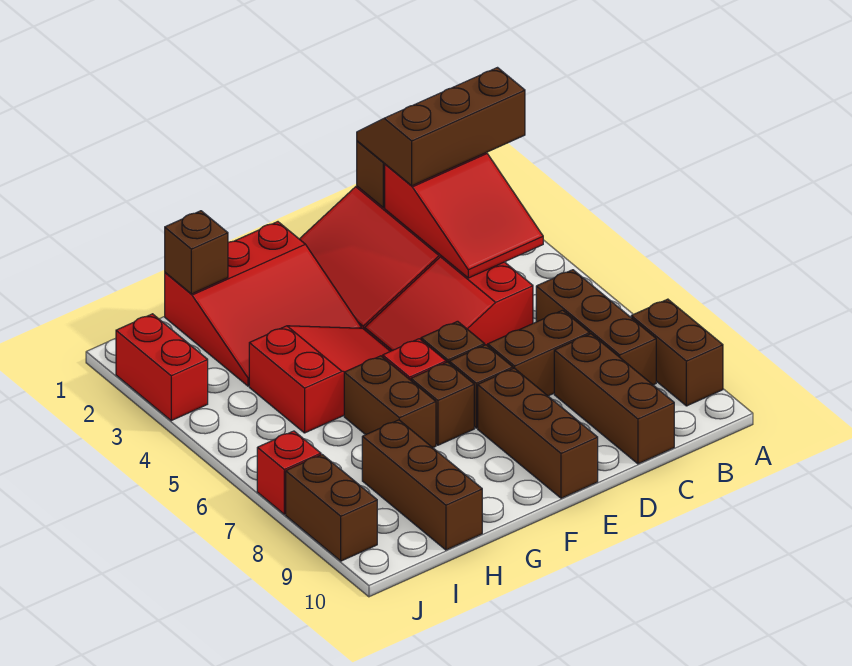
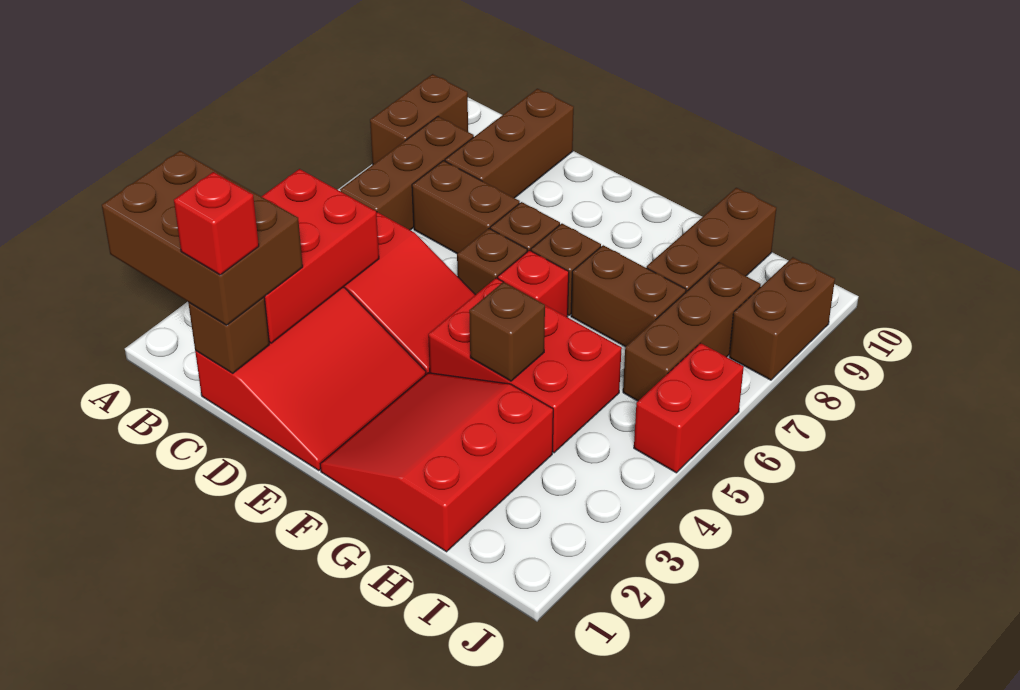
brown 2x3 slope [357,68,525,186] -> brown 2x3 brick [102,151,303,325]
red 2x3 slope [385,153,543,278] -> red 2x3 brick [261,169,379,343]
brown 1x3 brick [478,368,598,498] -> brown 1x3 brick moved to [623,262,761,401]
red 3x3 slope [165,222,361,386] -> red 3x3 slope turned to [320,373,553,552]
red 2x3 slope [249,326,390,433] -> red 2x3 brick [428,278,622,453]
brown 1x2 brick [344,356,436,448] -> brown 1x2 brick turned to [571,245,686,347]
brown 1x1 brick [165,211,228,294] -> brown 1x1 brick moved to [469,282,545,381]
red 1x2 brick [116,314,208,421] -> red 1x2 brick moved to [634,343,744,473]
red 1x1 brick [257,431,321,514] -> red 1x1 brick moved to [174,172,259,275]

